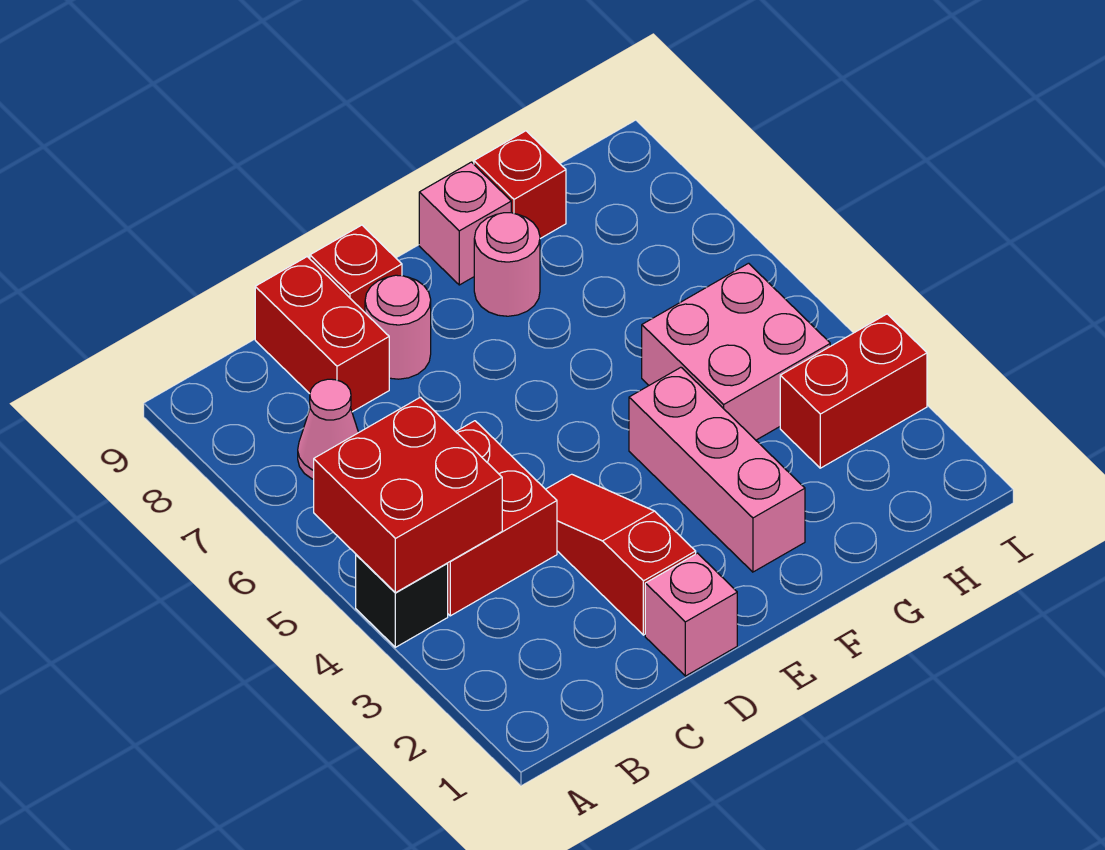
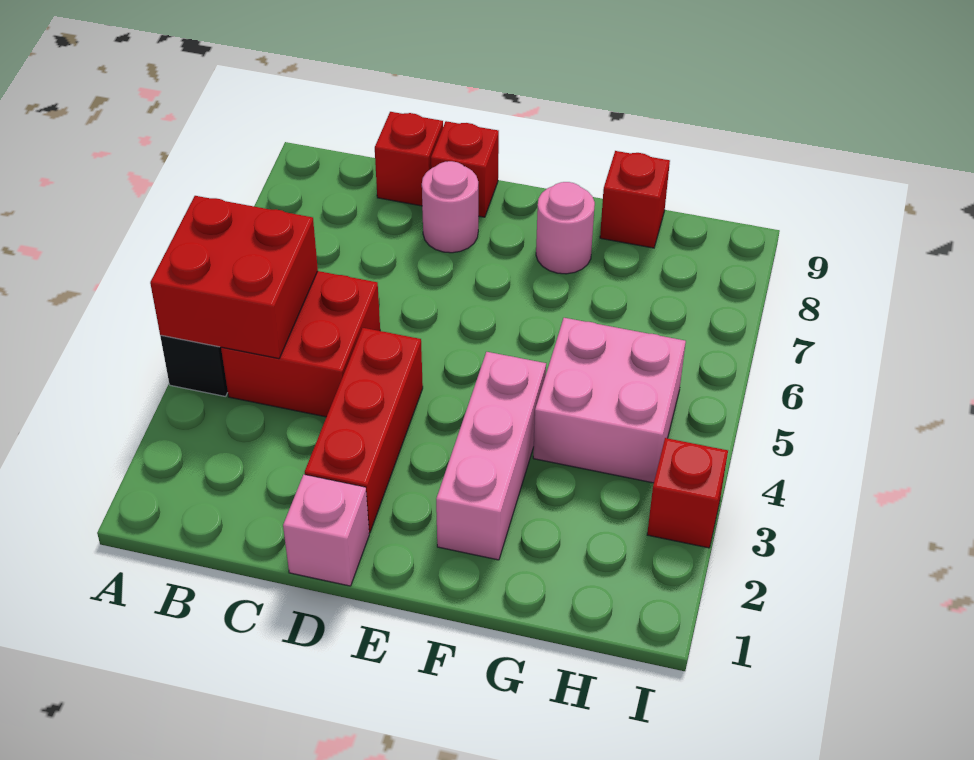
pink 1x1 cone [298,379,359,479] -> none
red 1x2 brick [255,257,389,412] -> red 1x1 brick [375,112,443,206]
red 1x3 slope [546,474,696,635] -> red 1x3 brick [305,328,423,533]
pink 1x1 brick [419,162,511,285] -> none
red 1x2 brick [780,314,927,468] -> red 1x1 brick [647,438,728,548]

